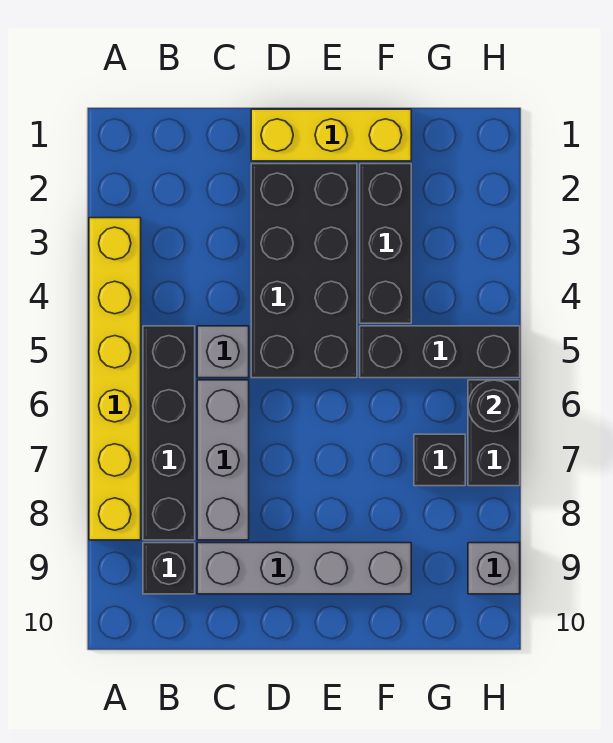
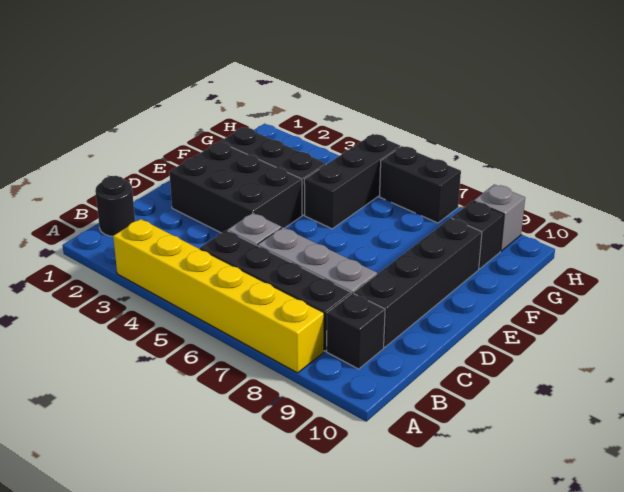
grey 1x4 brick [197,543,411,594] -> black 1x4 brick [354,218,482,347]
yellow 1x3 brick [251,109,411,161] -> none
black 2x4 brick [251,164,357,378] -> black 2x3 brick [169,142,302,233]
black 1x1 brick [414,434,465,486] -> black 1x1 brick moved to [452,201,504,269]
black 1x1 round brick [468,380,520,432] -> black 1x1 round brick moved to [95,176,135,236]

